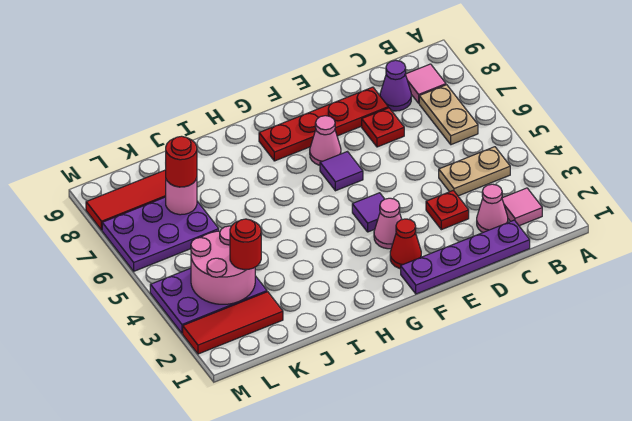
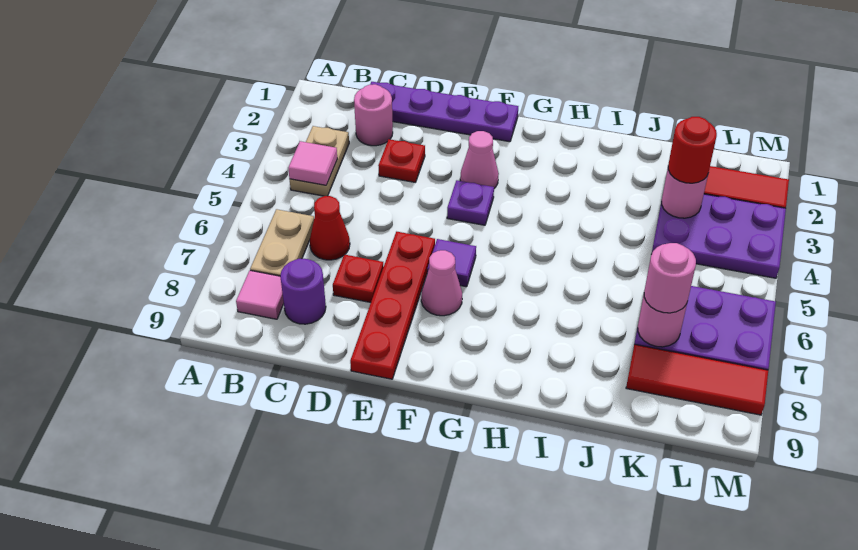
pink 1x1 tile [502,188,542,226] -> pink 1x1 tile moved to [288,141,337,185]
tan 1x2 plate [439,147,510,196] -> tan 1x2 plate turned to [290,126,349,196]
pink 1x1 cone [477,184,508,233] -> pink 1x1 round brick [354,84,393,146]
purple 1x1 cone [380,60,411,111] -> purple 1x1 round brick [280,259,326,324]
red 1x4 plate [259,87,388,161] -> red 1x4 plate turned to [350,232,435,379]
red 1x1 cone [390,219,421,269] -> red 1x1 cone moved to [310,196,350,260]
purple 1x1 tile [352,193,384,232] -> purple 1x1 plate [447,180,494,225]
pink 2x2 round brick [191,226,255,304] -> pink 1x1 round brick [662,169,708,218]
red 1x1 round brick [166,136,197,187] -> pink 1x1 round brick [644,243,696,313]

